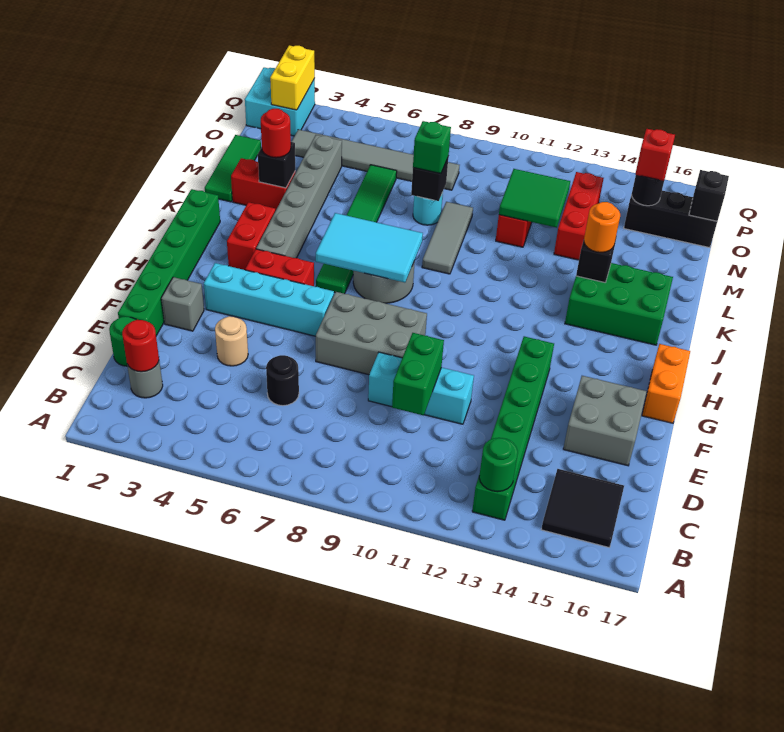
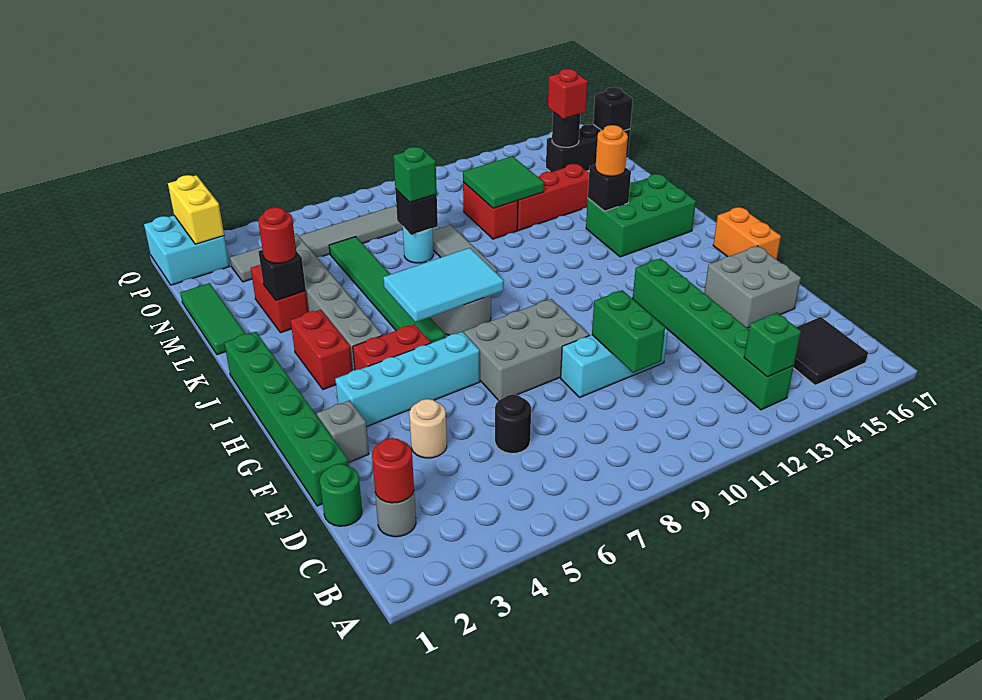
green 1x1 round brick [479,438,518,492] -> green 1x1 brick [744,313,801,377]
red 1x2 brick [231,158,295,210] -> red 1x2 brick turned to [251,265,308,333]
red 1x3 brick [554,172,604,260] -> red 1x3 brick turned to [517,164,589,230]

